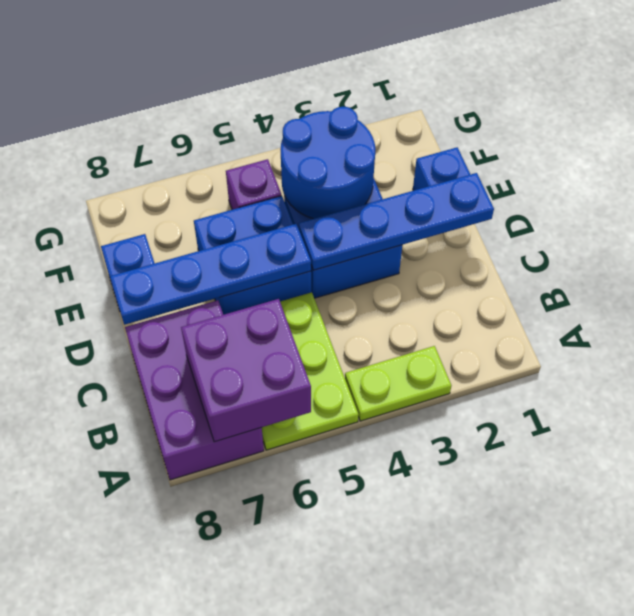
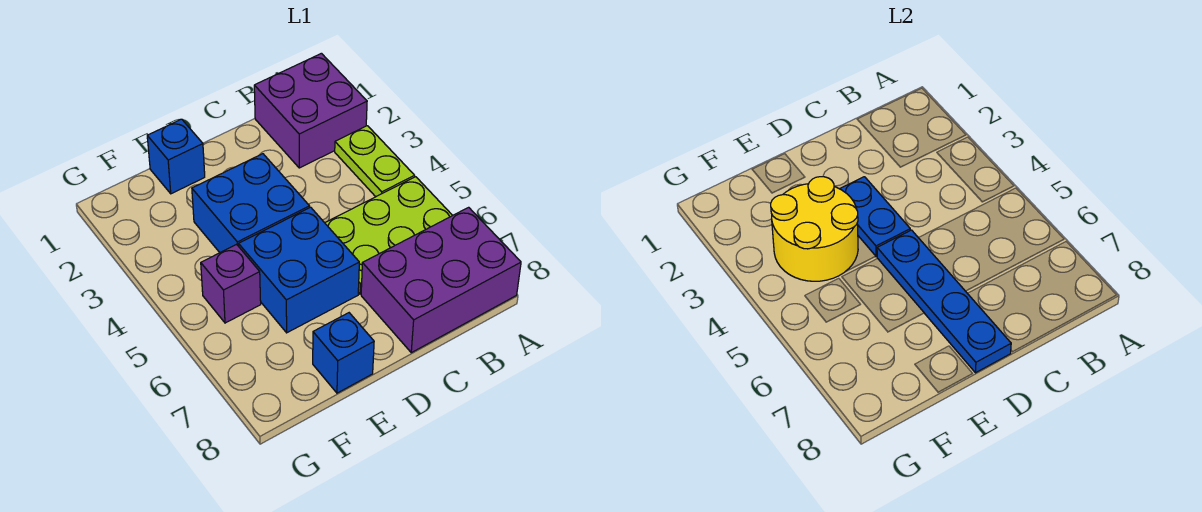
purple 2x2 brick [181,299,311,442] -> purple 2x2 brick moved to [254,53,367,168]
blue 1x4 plate [299,173,494,270] -> blue 1x2 plate [840,177,910,257]
blue 2x2 round brick [280,107,375,219] -> yellow 2x2 round brick [771,177,858,281]

